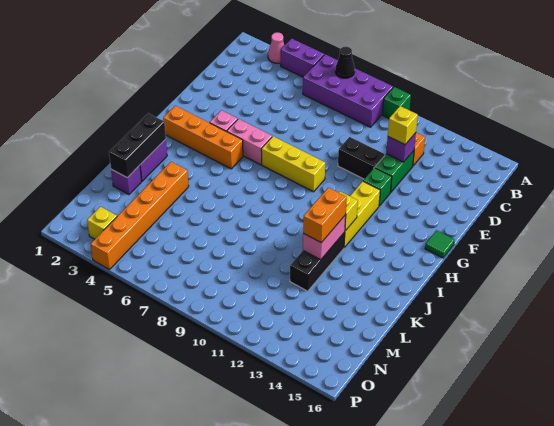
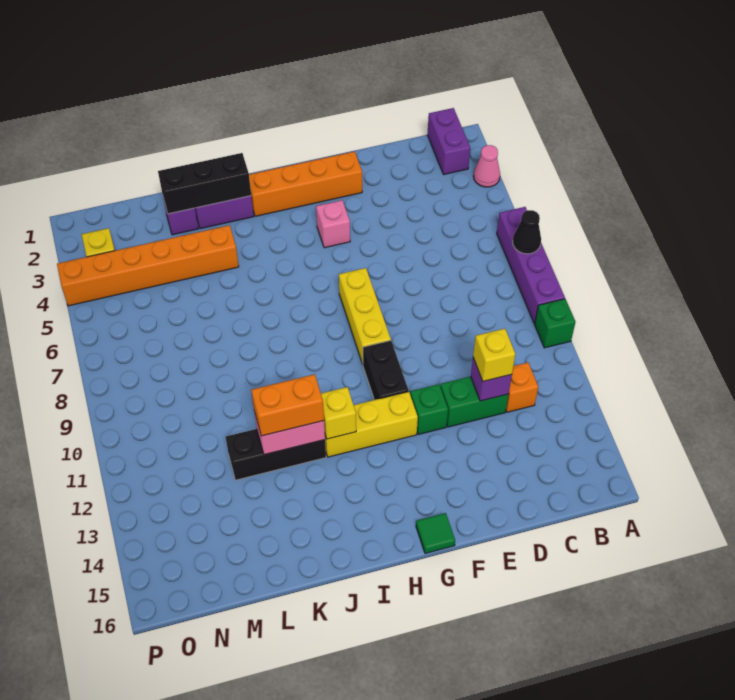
purple 1x2 brick [281,39,324,77] -> purple 1x2 brick moved to [427,108,470,175]
purple 2x4 brick [303,54,393,127] -> purple 1x4 brick [497,207,565,324]
black 1x2 brick [338,137,385,179] -> black 1x2 brick moved to [363,341,409,400]
pink 1x2 brick [227,119,272,165] -> none
orange 1x4 brick [163,106,243,169] -> orange 1x4 brick turned to [249,151,362,216]

